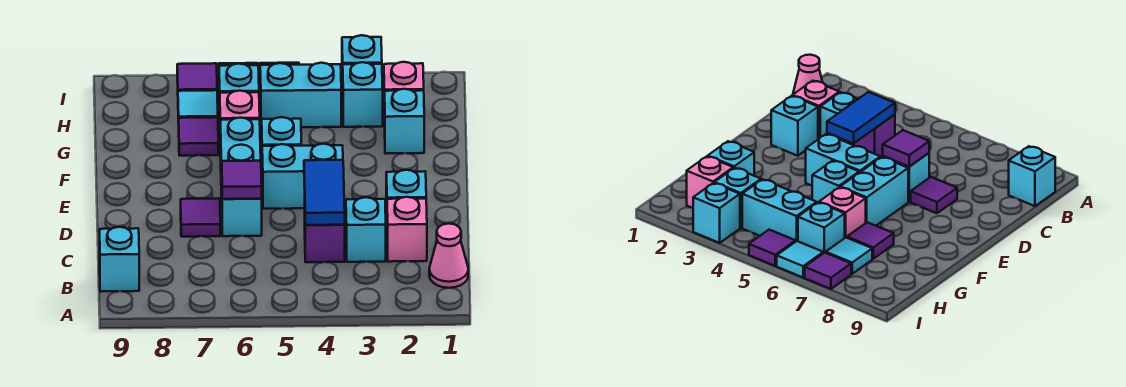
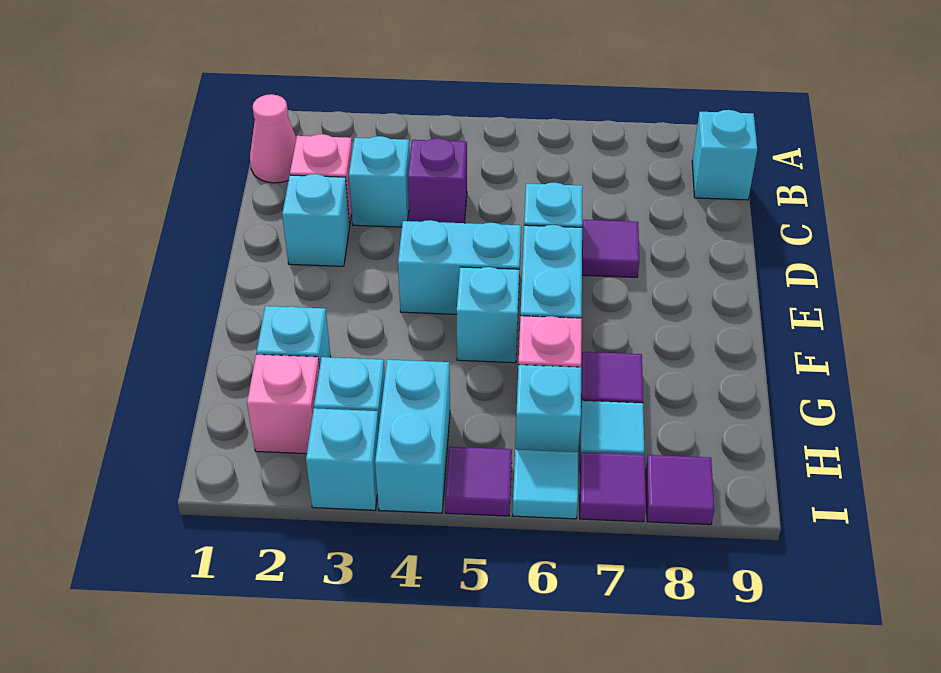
blue 1x2 tile [304,160,345,225] -> none
purple 1x1 tile [222,161,262,199] -> purple 1x1 tile moved to [646,455,714,525]
cyan 1x2 brick [260,63,341,128] -> cyan 1x2 brick turned to [375,360,450,513]

